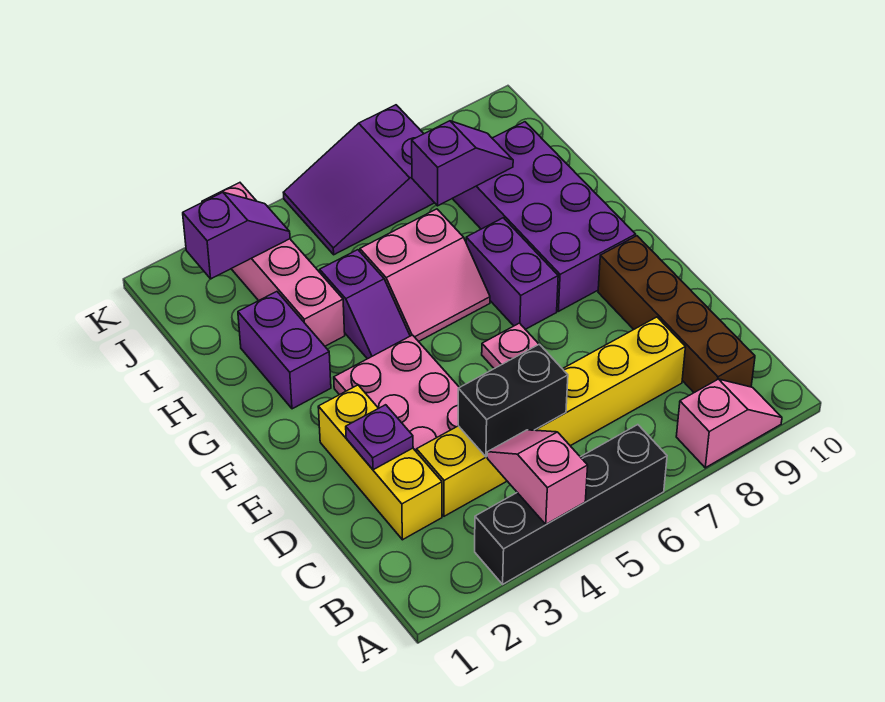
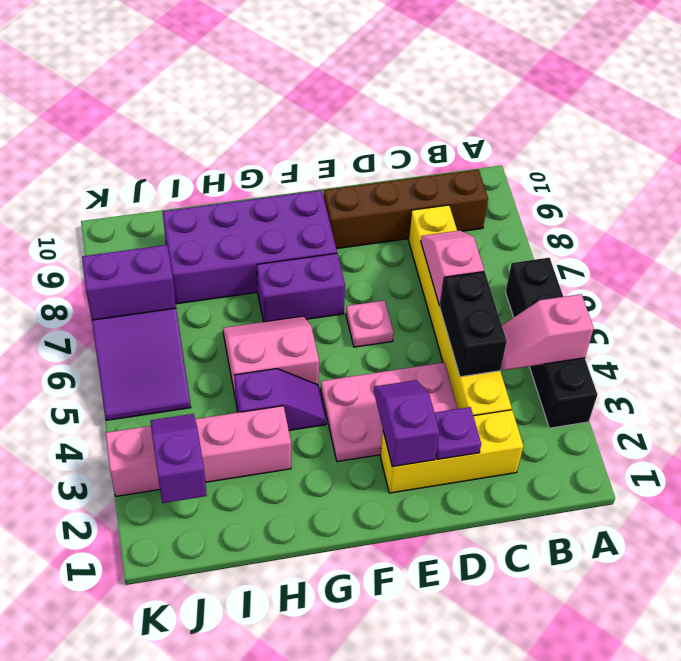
pink 1x2 slope [676,379,782,468] -> pink 1x2 slope moved to [421,231,484,306]
purple 1x2 brick [238,292,331,409] -> purple 1x2 brick moved to [82,245,176,320]
pink 2x2 slope [360,209,490,341] -> pink 2x2 slope turned to [223,316,319,400]
purple 1x2 slope [412,121,513,206] -> purple 1x2 slope moved to [374,380,439,467]

